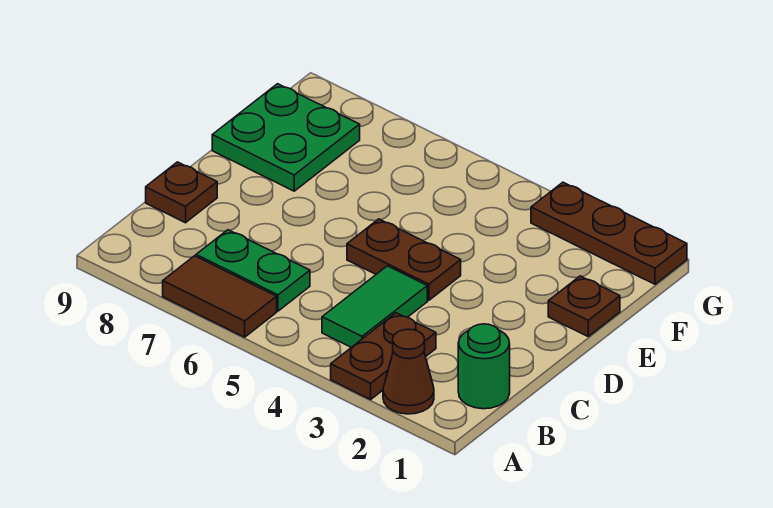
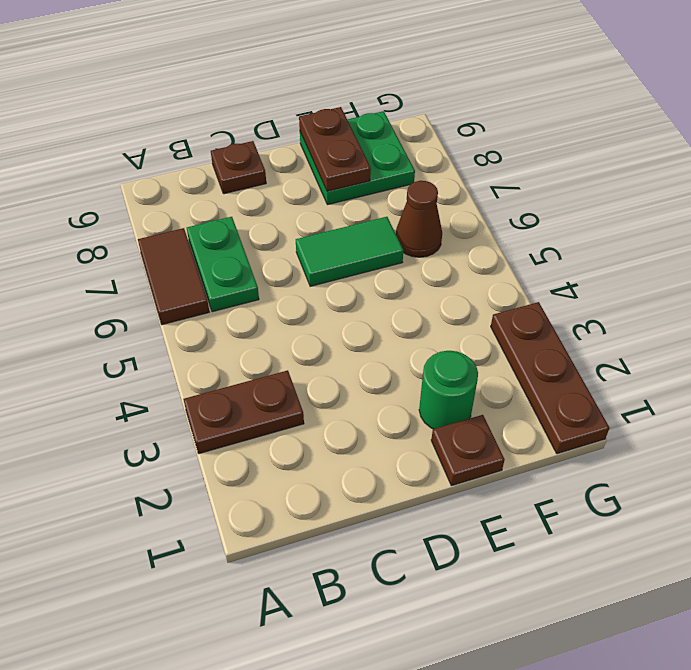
brown 1x1 cone [383,329,434,414] -> brown 1x1 cone moved to [396,181,442,257]
green 1x1 round brick [458,324,510,409] -> green 1x1 round brick moved to [419,351,478,429]
green 1x2 tile [322,266,427,347] -> green 1x2 tile moved to [296,217,403,286]
brown 1x2 plate [347,219,461,300] -> brown 1x2 plate moved to [299,107,371,191]

